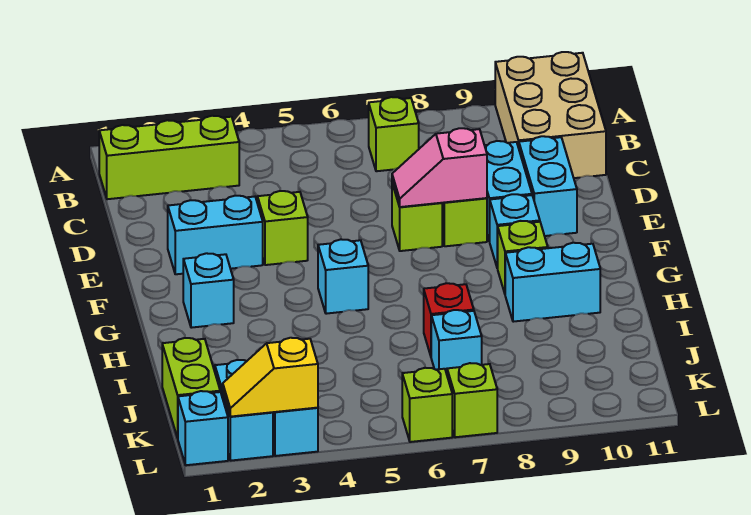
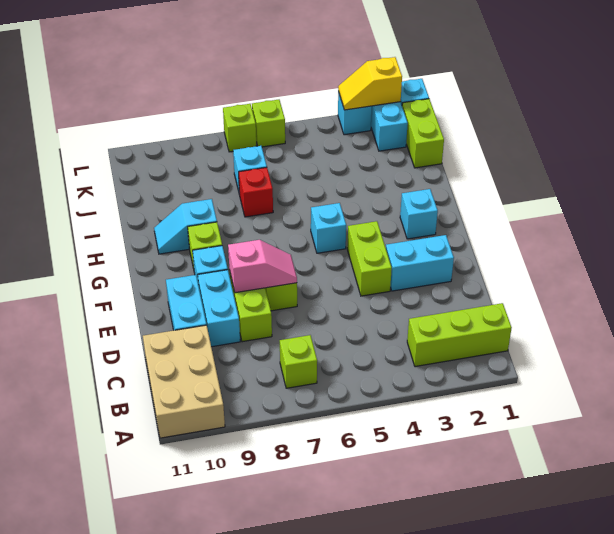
lime 1x1 brick [257,191,308,265] -> lime 1x2 brick [347,221,392,296]
cyan 1x2 brick [505,243,600,322] -> cyan 1x2 slope [154,199,217,254]
yellow 1x2 slope [223,338,318,417] -> yellow 1x2 slope turned to [338,57,402,110]

